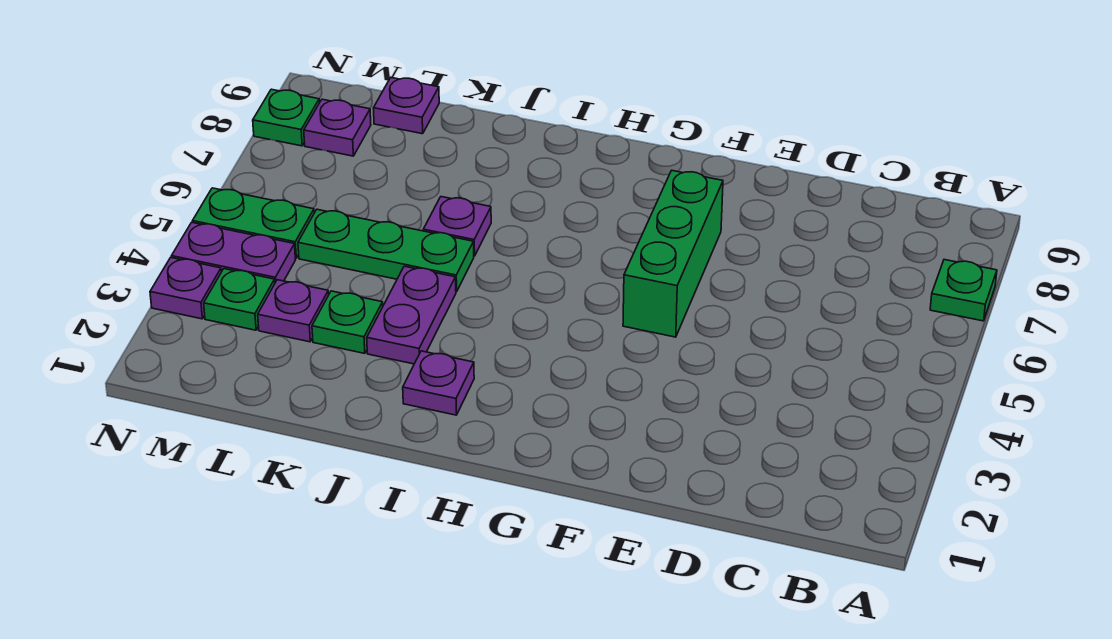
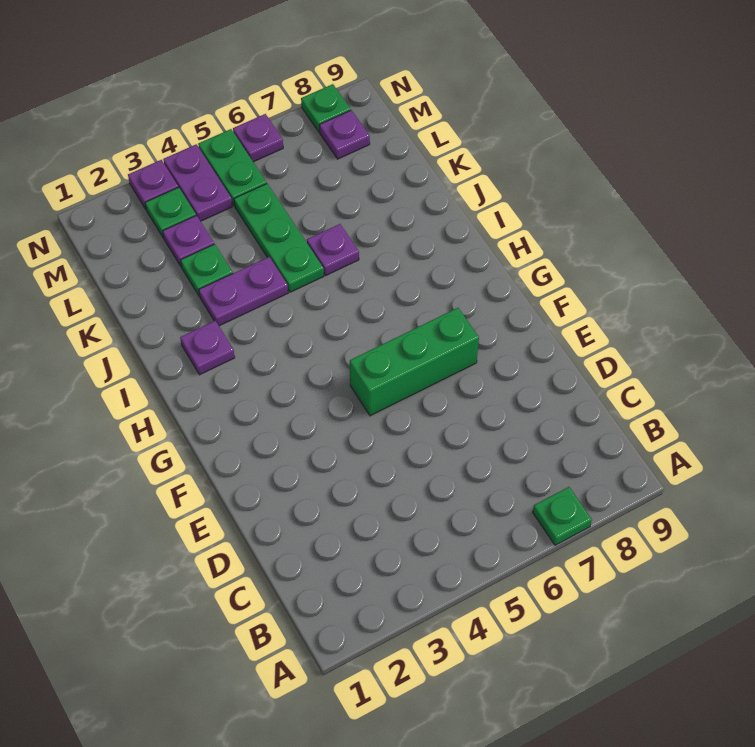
purple 1x1 plate [374,78,439,134] -> purple 1x1 plate moved to [233,114,283,162]

